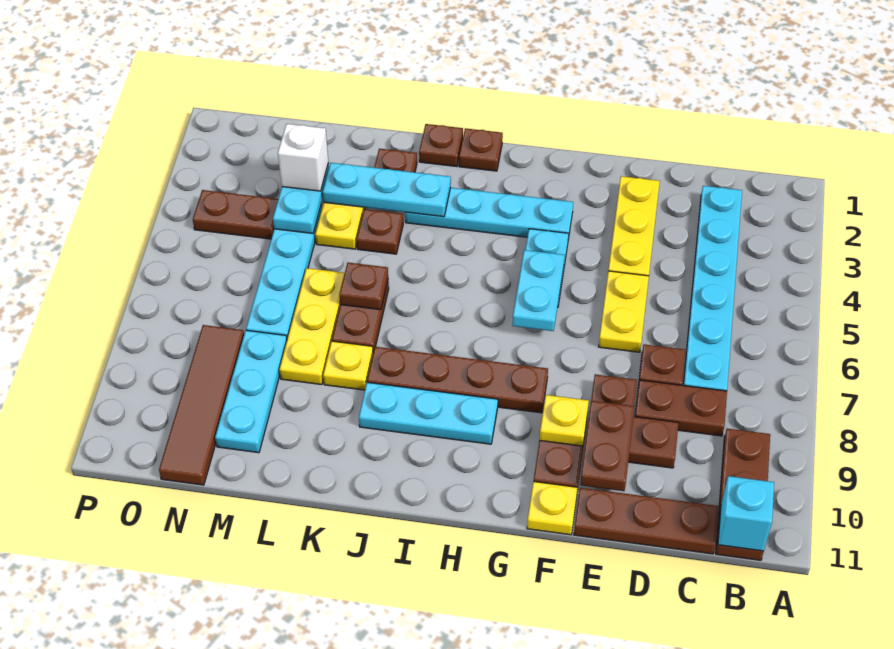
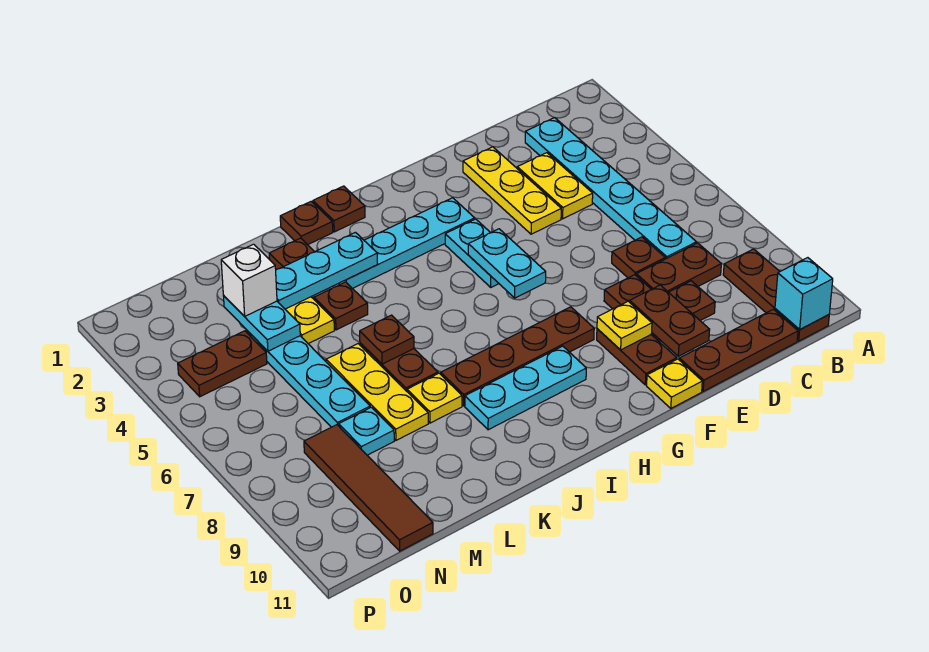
yellow 1x2 plate [599,271,649,352] -> yellow 1x2 plate moved to [517,153,593,219]
cyan 1x3 plate [215,330,287,453] -> cyan 1x1 plate [339,407,394,455]

